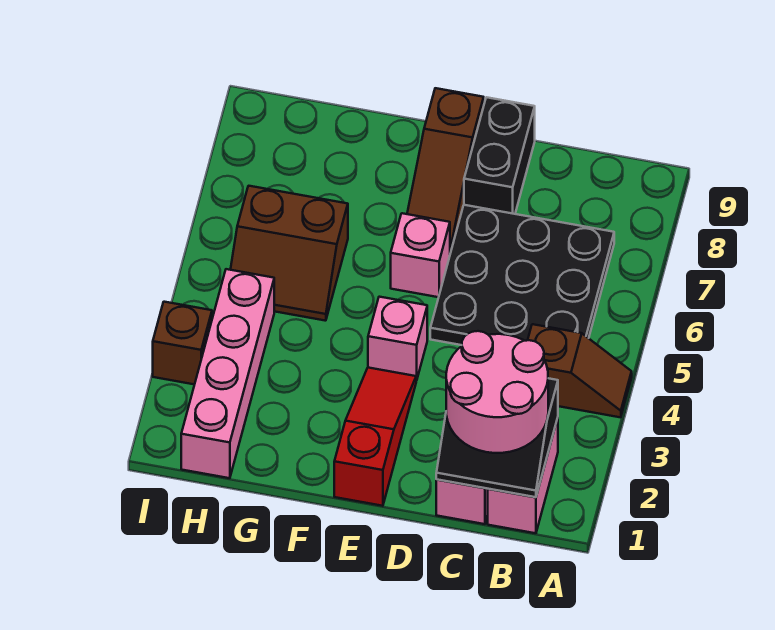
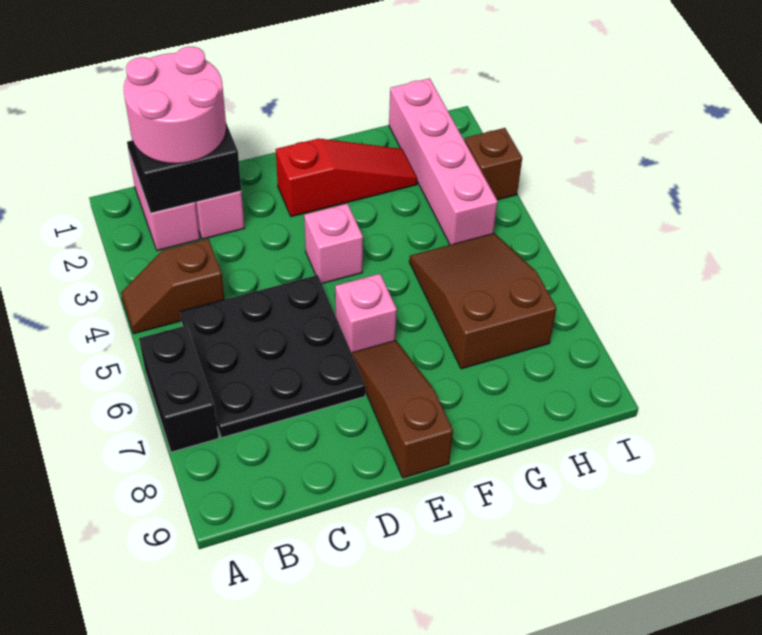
black 1x2 brick [464,97,535,214] -> black 1x2 brick moved to [139,325,219,452]
red 1x3 slope [334,368,416,506] -> red 1x3 slope turned to [276,138,417,217]
brown 2x2 slope [230,186,348,321] -> brown 2x3 slope [409,233,556,369]

